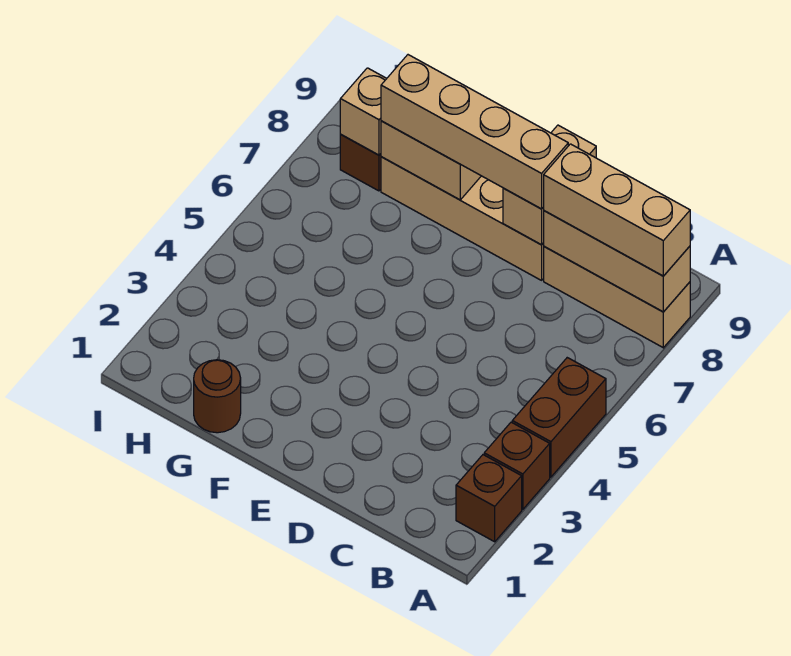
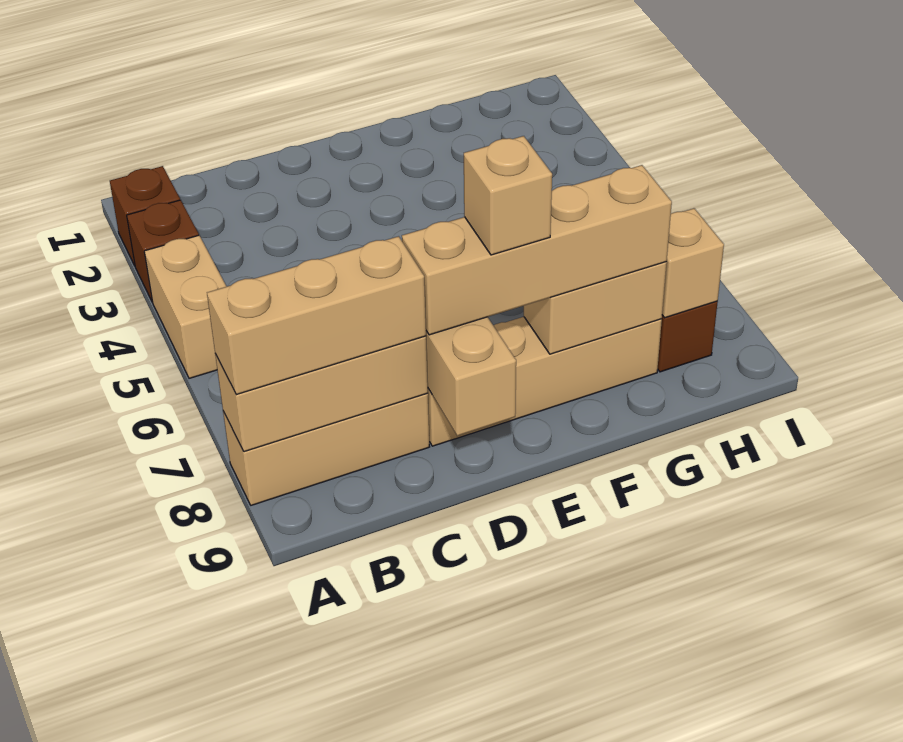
brown 1x2 brick [512,358,606,477] -> tan 1x2 brick [144,235,227,378]
none -> tan 1x1 brick [464,136,552,255]
brown 1x1 round brick [194,360,241,433] -> none

